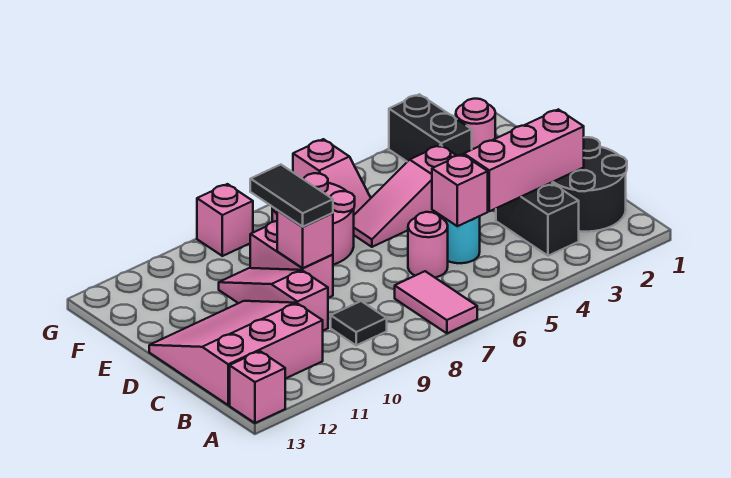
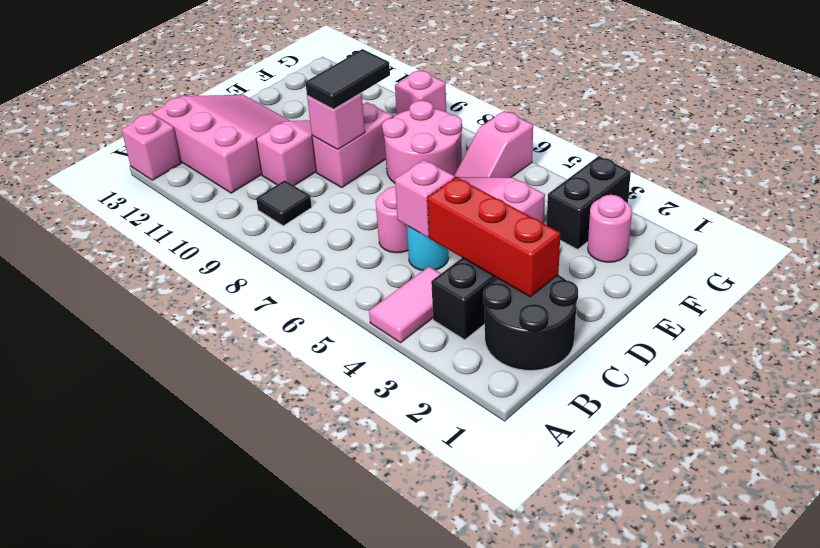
pink 1x2 tile [395,271,477,333] -> pink 1x2 tile moved to [369,267,441,343]
pink 1x3 brick [464,109,584,211] -> red 1x3 brick [427,177,560,297]

